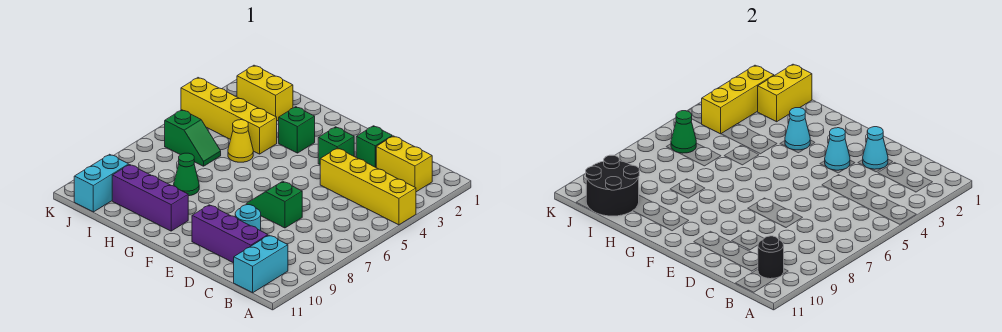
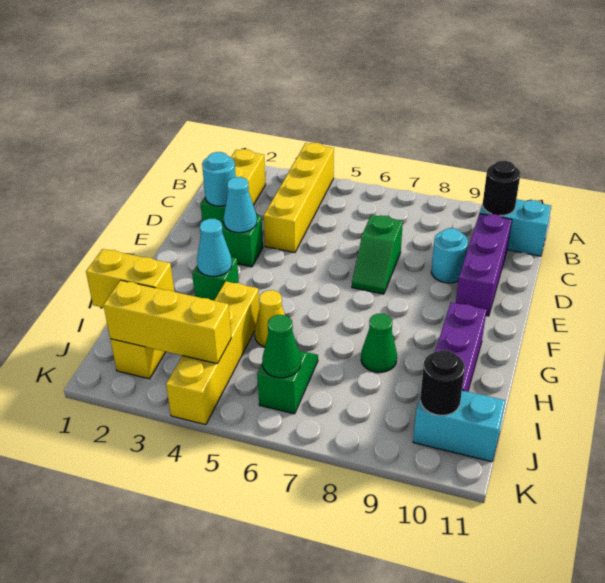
cyan 1x1 cone [863,127,888,169] -> cyan 1x1 round brick [202,152,236,206]
black 2x2 round brick [585,155,639,216] -> black 1x1 round brick [420,350,465,415]

